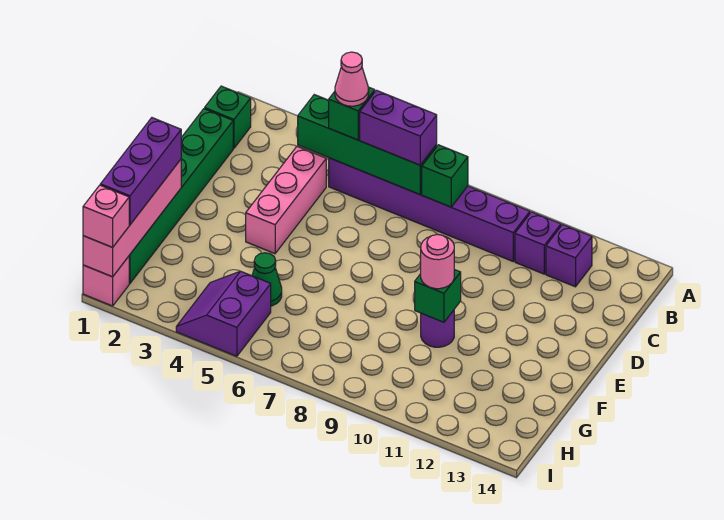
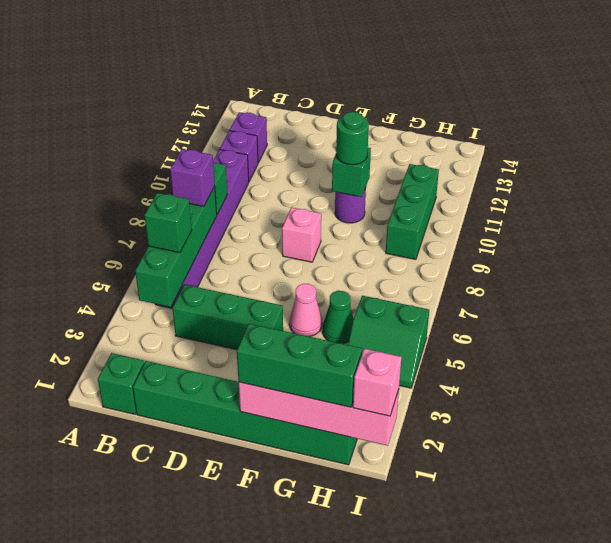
pink 1x1 cone [335,52,369,106] -> pink 1x1 cone moved to [289,284,322,336]
purple 1x2 brick [360,90,437,165] -> purple 1x1 brick [170,149,215,206]
pink 1x3 brick [246,147,326,254] -> green 1x3 brick [172,285,283,350]
purple 1x3 brick [100,118,181,225] -> green 1x3 brick [237,324,362,407]
pink 1x1 round brick [421,234,454,289] -> green 1x1 round brick [336,112,369,165]
purple 2x2 slope [176,271,271,356] -> green 2x2 slope [348,296,429,388]
none -> green 1x3 brick [386,164,439,259]
pink 1x1 brick [83,256,129,306] -> pink 1x1 brick moved to [282,207,321,262]

